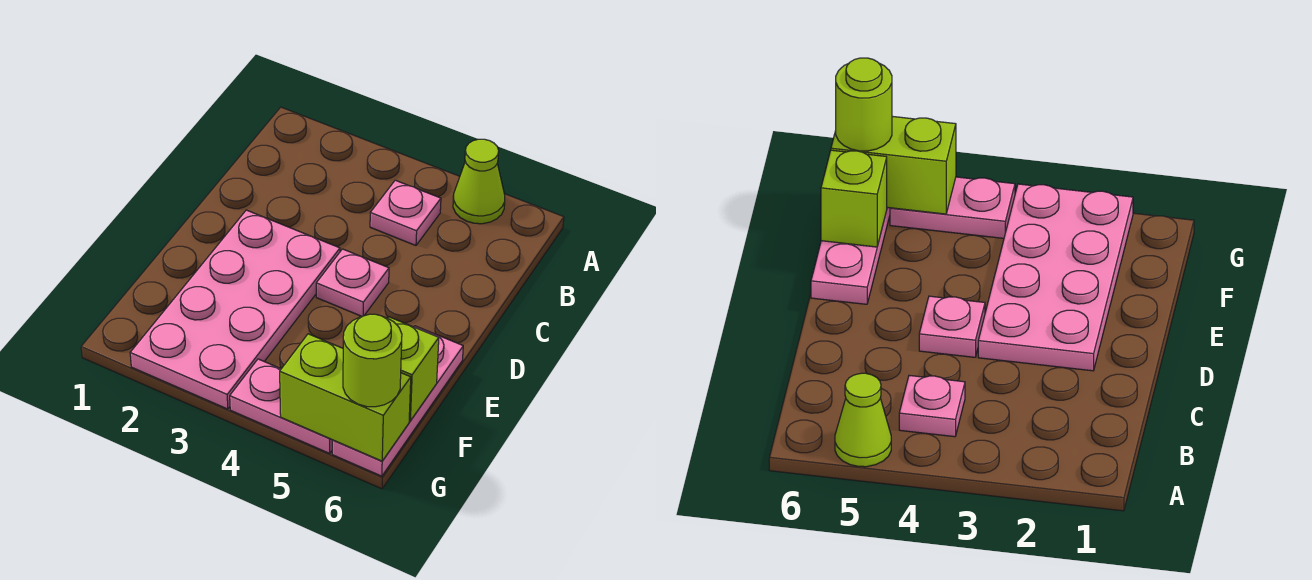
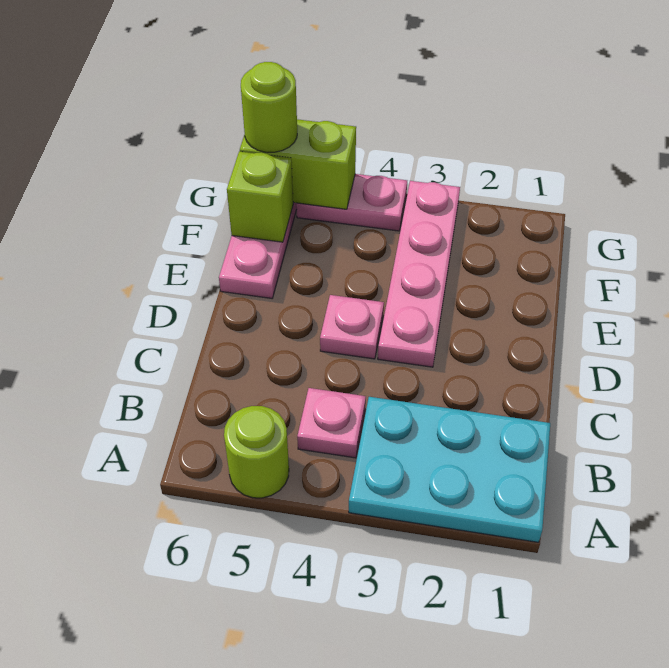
none -> cyan 2x3 plate [349,397,550,542]
lime 1x1 cone [453,139,505,224] -> lime 1x1 round brick [224,406,289,498]
pink 2x4 plate [130,210,340,409] -> pink 1x4 plate [378,181,460,367]

